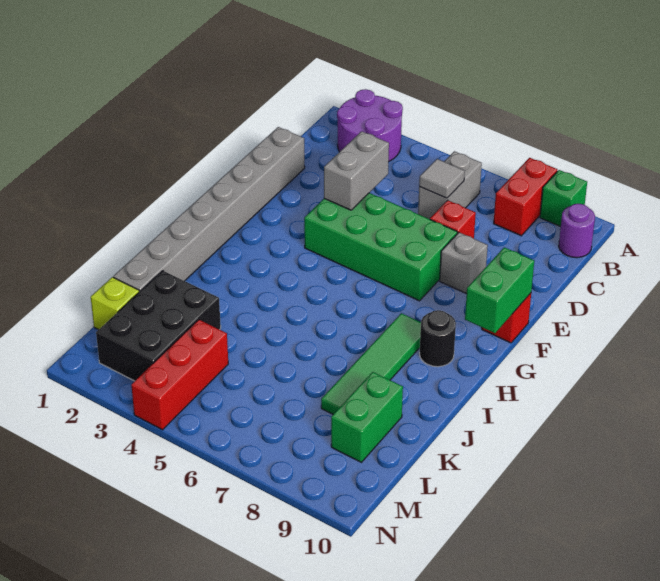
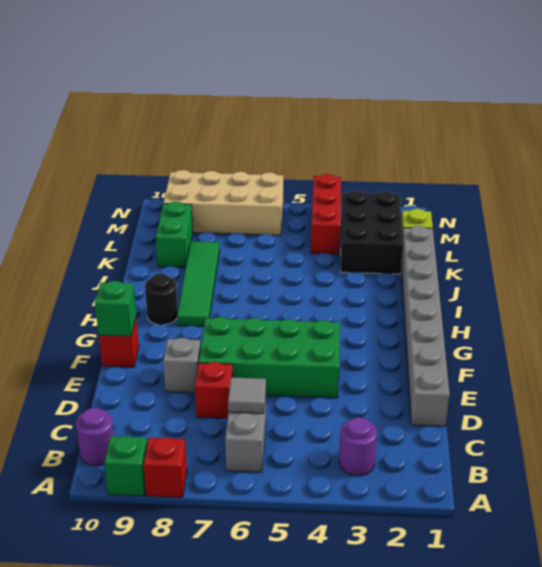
purple 2x2 round brick [337,89,403,161] -> purple 1x1 round brick [339,417,377,476]
red 1x2 brick [494,158,557,236] -> red 1x1 brick [144,437,187,498]
grey 1x2 brick [324,131,389,210] -> none
green 1x2 brick [465,247,534,333] -> green 1x1 brick [95,281,136,336]
none -> tan 2x4 brick [164,170,283,235]

